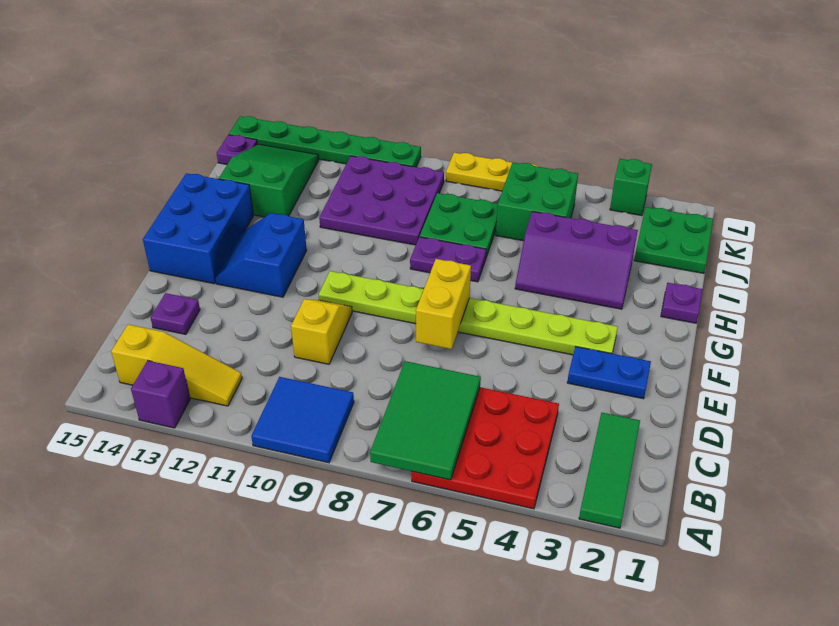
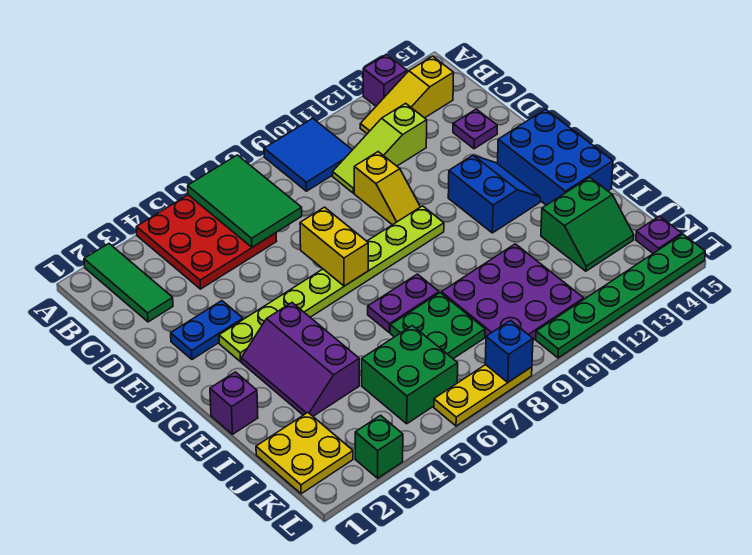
none -> lime 1x3 slope [333,103,427,193]
purple 1x1 plate [661,283,703,323] -> purple 1x1 brick [210,372,258,434]
purple 2x3 slope [515,212,638,309] -> purple 2x3 slope turned to [241,303,359,416]
green 2x3 slope [219,144,319,217] -> green 2x2 slope [541,177,634,271]
green 2x2 plate [634,207,713,273] -> yellow 2x2 plate [256,413,353,494]
none -> blue 1x1 brick [485,321,533,382]

